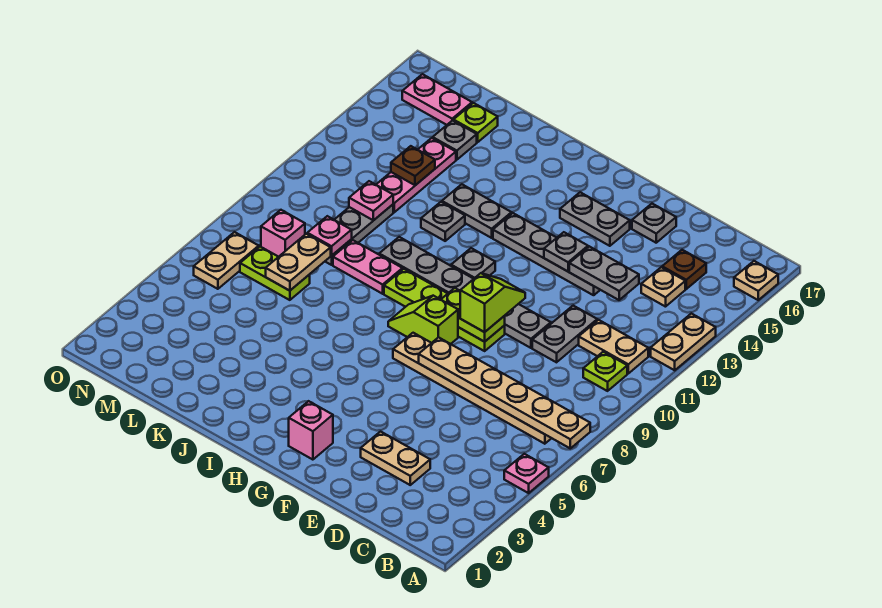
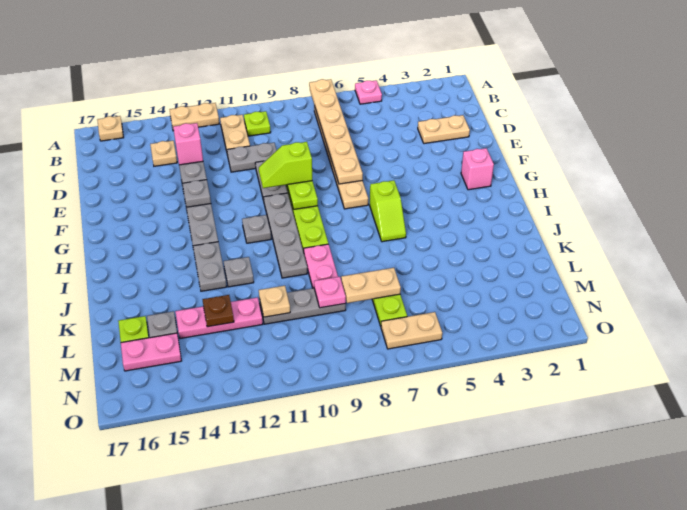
brown 1x1 plate [662,250,706,289] -> none
tan 1x2 plate [361,432,430,485] -> tan 1x2 plate turned to [418,115,470,144]
grey 1x1 plate [632,204,676,243] -> none
grey 1x2 plate [560,192,630,246] -> none
lime 1x2 slope [388,296,458,344] -> lime 1x2 slope moved to [370,180,406,242]
pink 1x1 plate [349,181,393,220] -> tan 1x1 plate [259,286,290,317]
pink 1x1 brick [261,210,305,257] -> pink 1x1 brick moved to [173,123,203,165]
pink 1x2 plate [402,74,472,125] -> pink 1x2 plate turned to [121,333,181,371]

